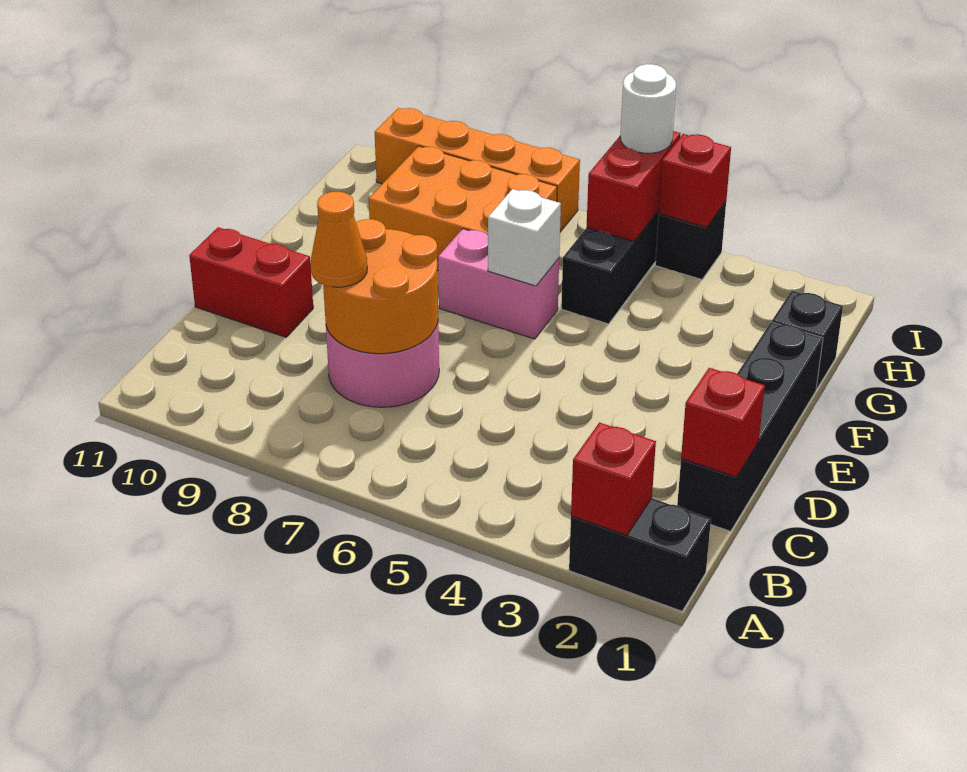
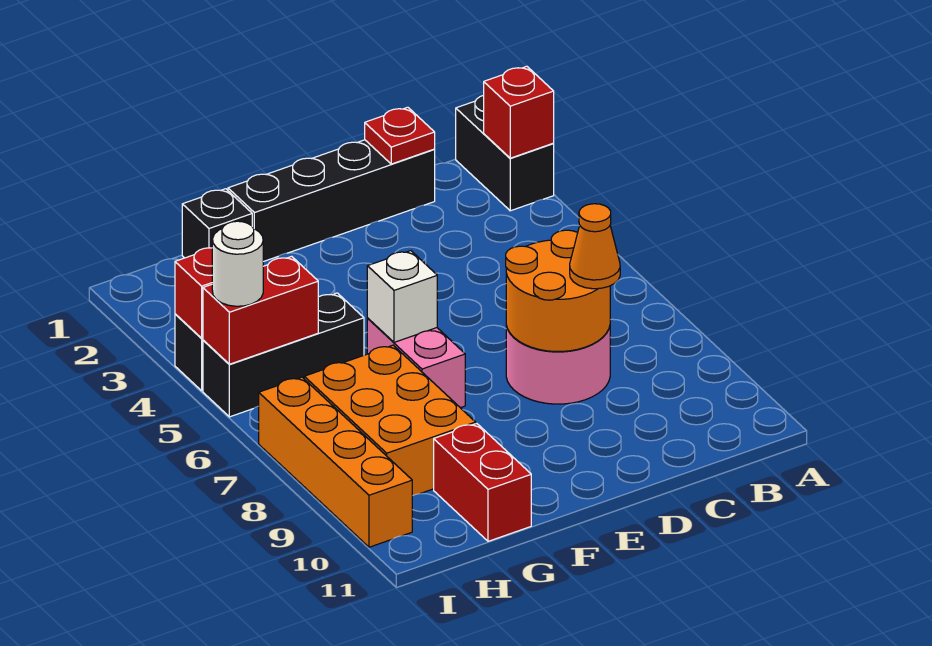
red 1x1 brick [681,368,765,477] -> red 1x1 plate [365,107,435,164]
red 1x2 brick [189,227,313,337] -> red 1x2 brick moved to [434,424,531,541]

